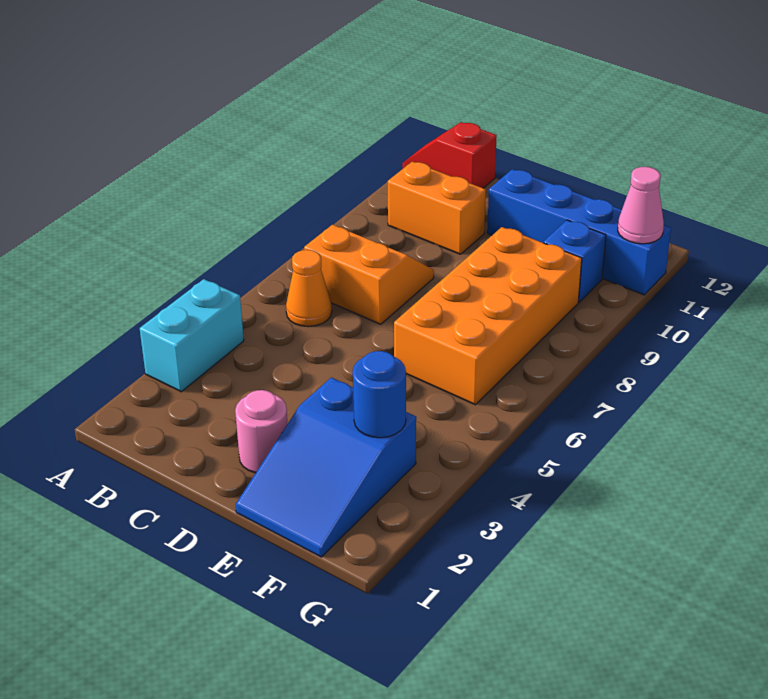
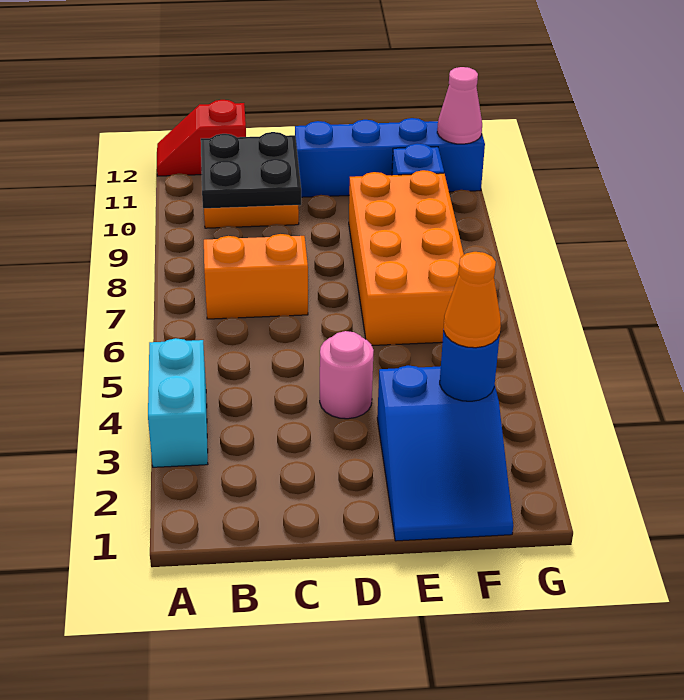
orange 1x1 cone [286,250,332,327] -> orange 1x1 cone moved to [444,252,501,348]
none -> black 2x2 plate [201,132,301,208]
pink 1x1 round brick [235,390,287,473] -> pink 1x1 round brick moved to [320,331,374,419]

